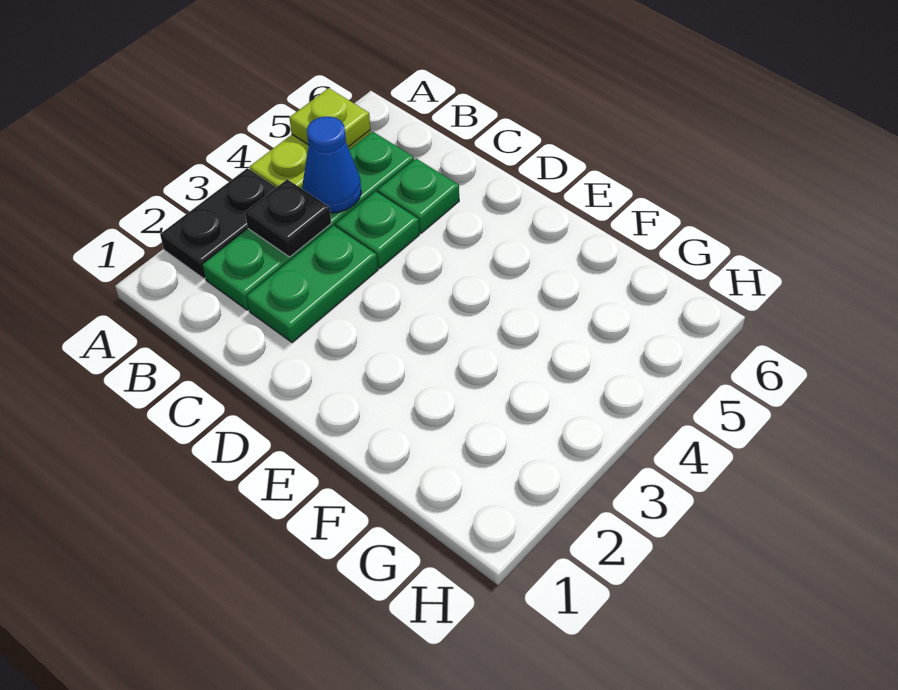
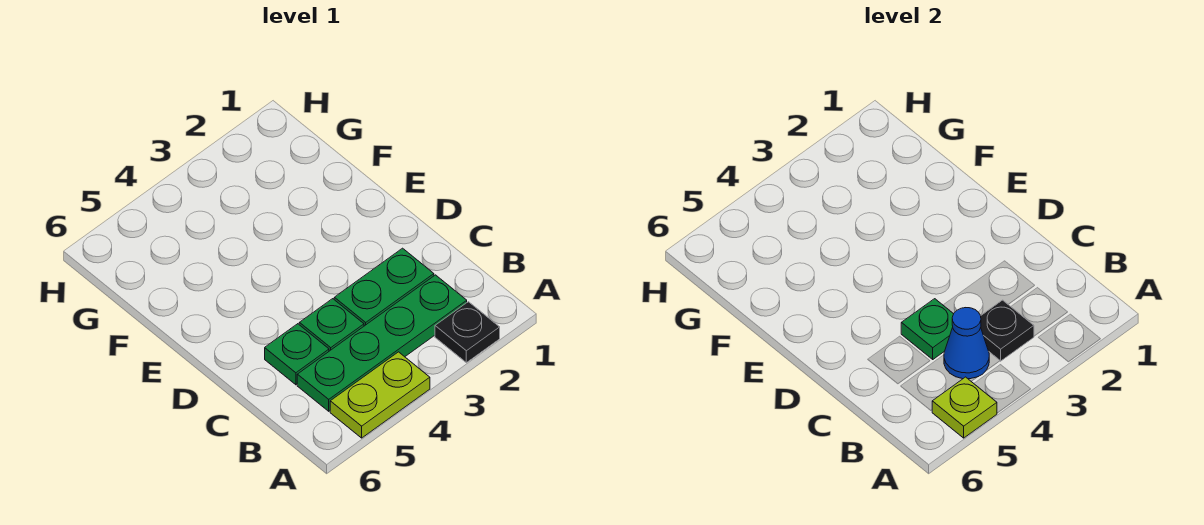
black 1x2 plate [160,168,276,279] -> black 1x1 plate [435,302,500,363]
none -> green 1x1 plate [901,299,953,359]

